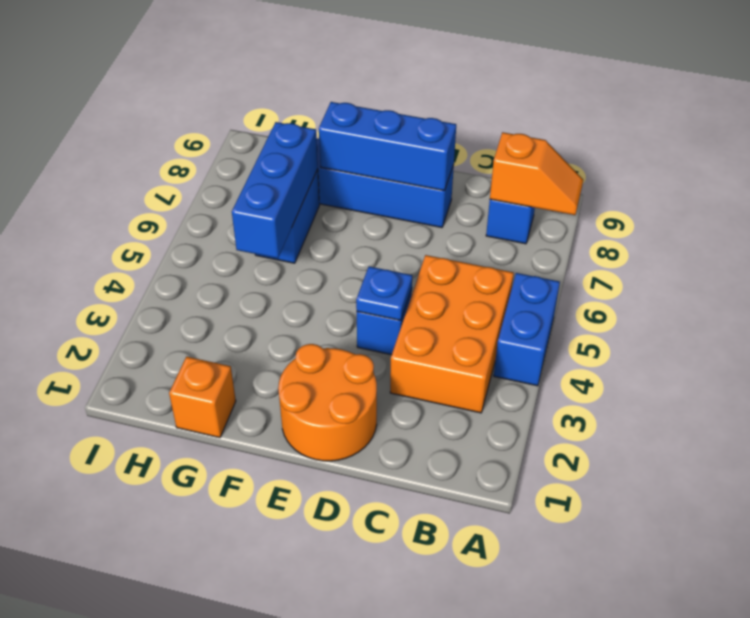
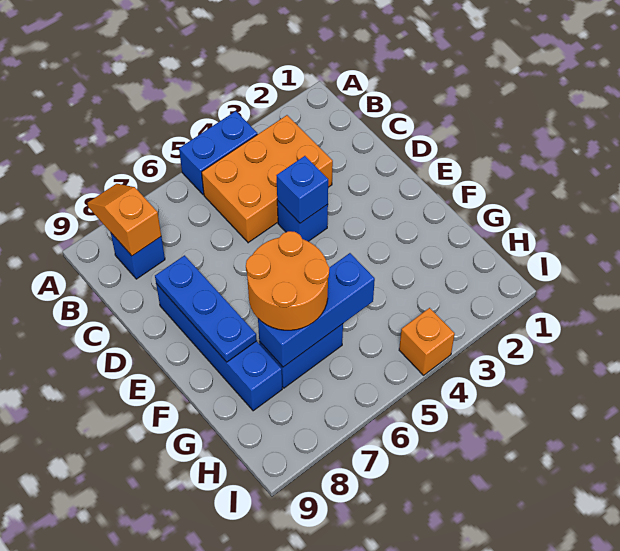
orange 2x2 round brick [278,344,377,461] -> orange 2x2 round brick moved to [246,231,329,330]
blue 1x1 plate [356,266,412,320] -> blue 1x1 brick [276,156,328,223]
blue 1x3 brick [319,102,456,191] -> blue 1x3 plate [155,255,257,362]
orange 1x1 brick [169,357,236,438] -> orange 1x1 brick moved to [399,308,455,375]

